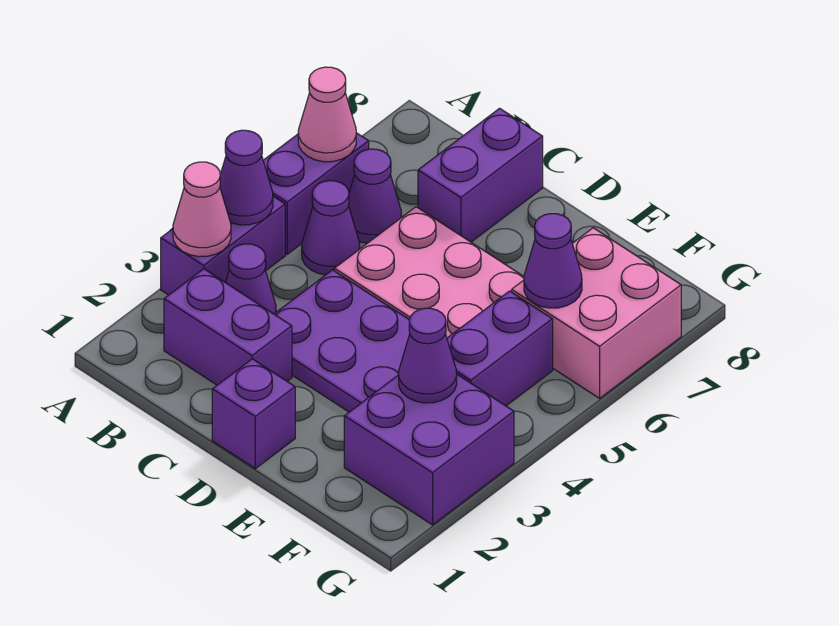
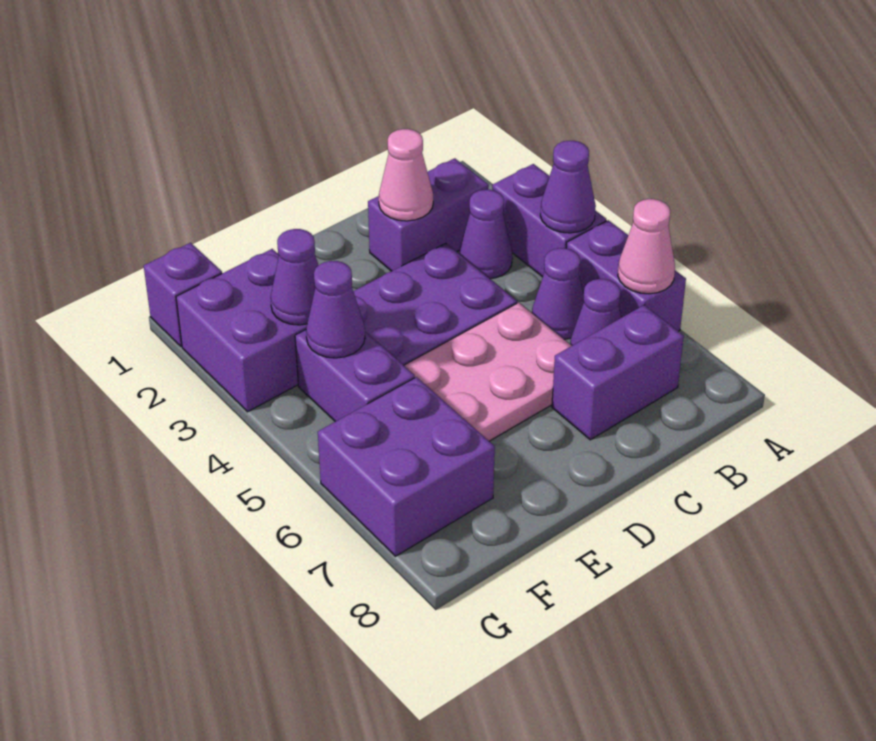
pink 1x1 cone [173,162,231,257] -> pink 1x1 cone moved to [379,129,433,221]
purple 1x2 brick [418,108,543,242] -> purple 1x2 brick turned to [552,305,684,440]
purple 1x1 brick [212,359,295,469] -> purple 1x1 brick moved to [144,243,222,346]
pink 2x2 brick [512,228,681,398] -> purple 2x2 brick [318,377,495,556]
purple 1x1 cone [524,214,582,308] -> purple 1x1 cone moved to [306,261,365,358]

